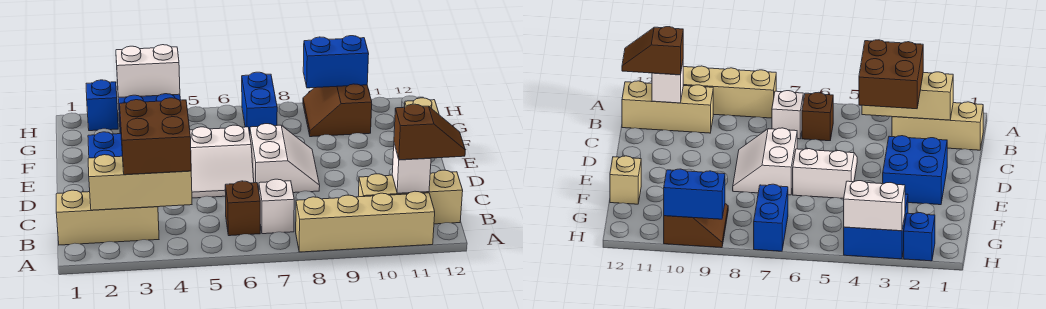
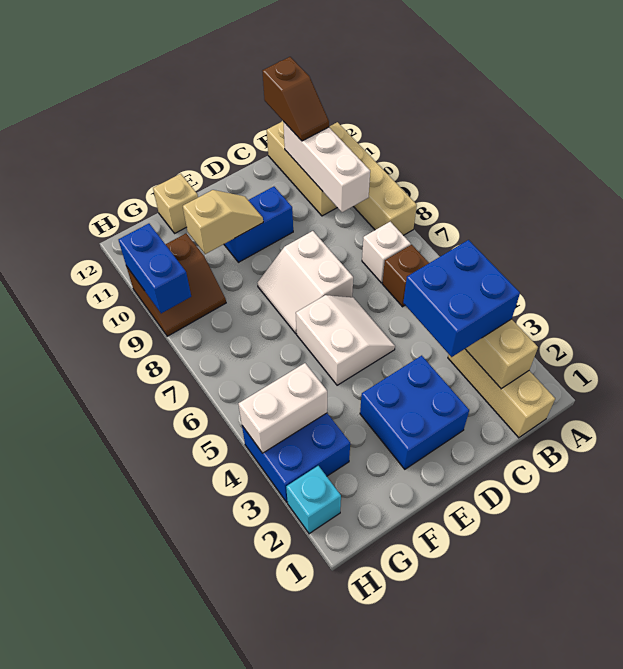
brown 2x2 brick [120,98,191,175] -> blue 2x2 brick [403,240,520,357]
white 1x1 brick [392,144,431,193] -> white 1x3 brick [283,122,370,212]
brown 1x2 slope [394,104,465,160] -> brown 1x2 slope turned to [262,57,329,141]
white 2x2 slope [250,124,320,193] -> white 2x2 slope turned to [257,231,353,334]
none -> tan 1x2 slope [183,190,263,254]
blue 1x2 brick [242,72,277,134] -> blue 1x2 brick moved to [224,187,293,262]
blue 1x1 brick [86,80,118,131] -> cyan 1x1 brick [286,466,341,534]
white 1x2 brick [116,45,180,98] -> white 1x2 brick turned to [238,363,327,453]

